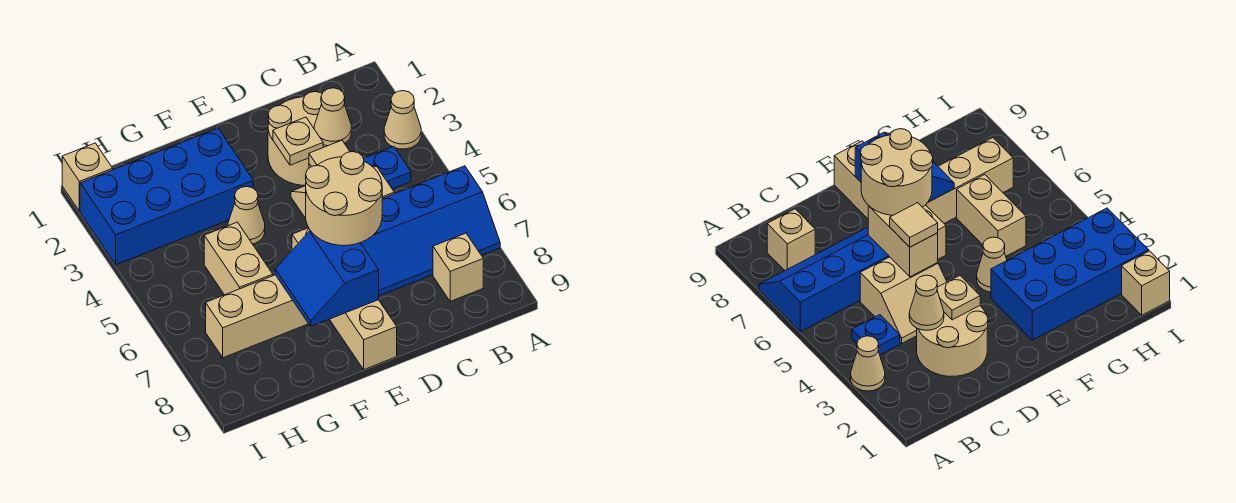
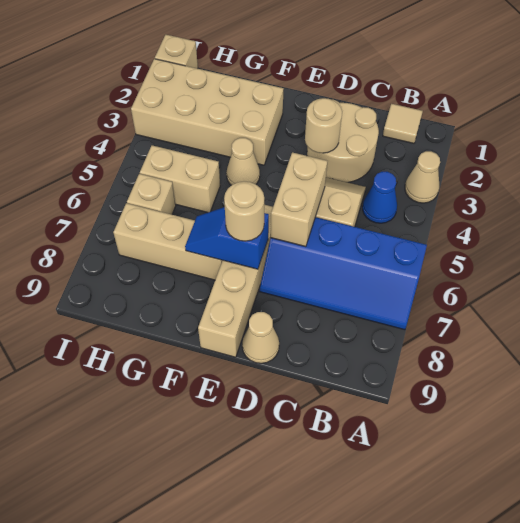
blue 1x1 plate [363,147,411,189] -> blue 1x1 cone [363,172,397,223]
tan 1x1 brick [433,233,483,301] -> tan 1x1 brick moved to [127,174,176,215]
tan 1x1 cone [314,88,351,146] -> tan 1x1 cone moved to [242,312,279,363]
tan 1x1 plate [273,117,323,165] -> tan 1x1 round brick [305,98,342,153]
tan 1x1 tile [309,140,350,167] -> tan 1x1 tile moved to [383,104,423,143]
tan 2x2 round brick [305,152,382,246] -> tan 1x1 round brick [224,181,264,241]
blue 2x2 slope [275,231,379,326] -> blue 1x2 slope [185,207,269,269]
blue 2x4 brick [80,128,253,265] -> tan 2x4 brick [131,59,283,165]
tan 1x2 brick [204,222,273,295] -> tan 1x2 brick turned to [140,145,220,213]

